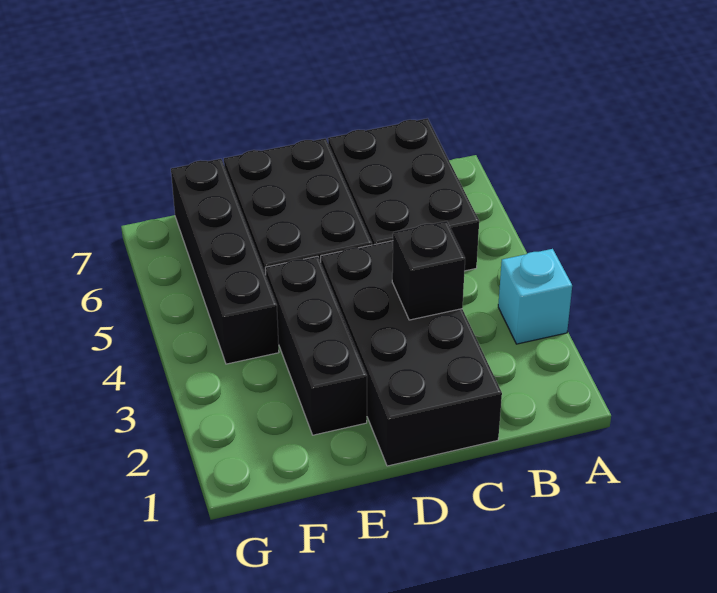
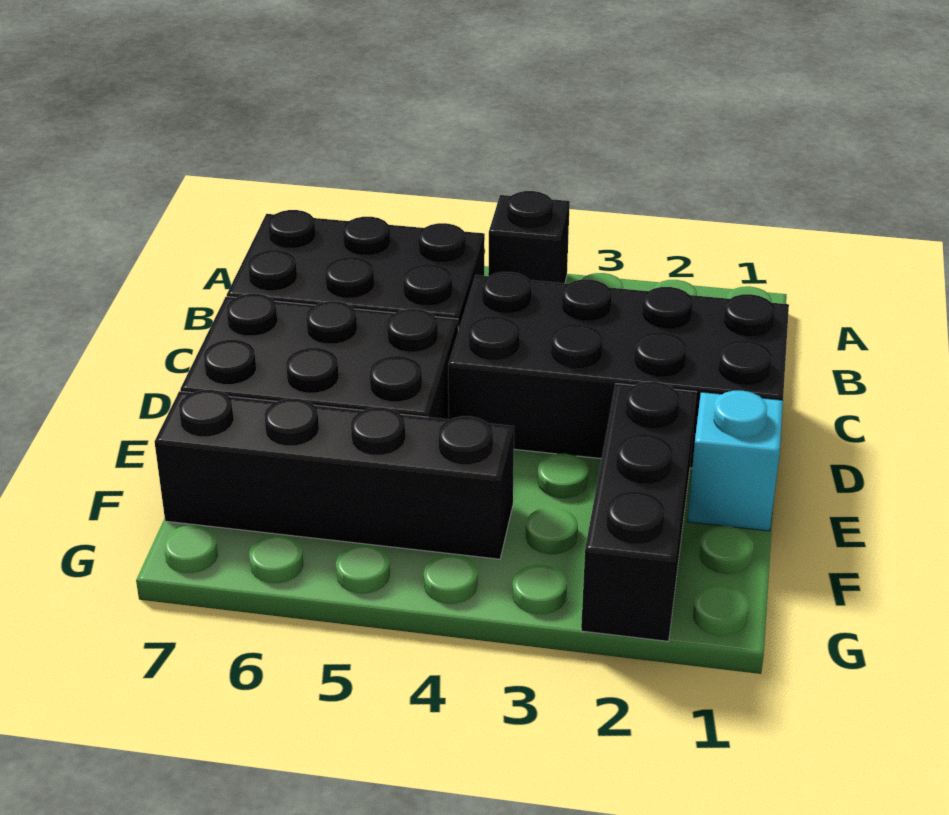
cyan 1x1 brick [498,249,572,344] -> cyan 1x1 brick moved to [687,391,783,531]
black 1x1 brick [392,221,465,320] -> black 1x1 brick moved to [488,191,570,283]
black 1x3 brick [265,256,367,435] -> black 1x3 brick turned to [581,382,697,641]

